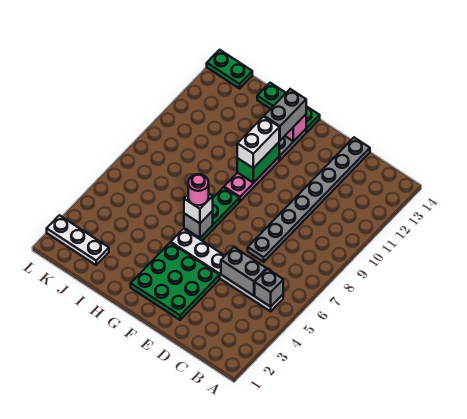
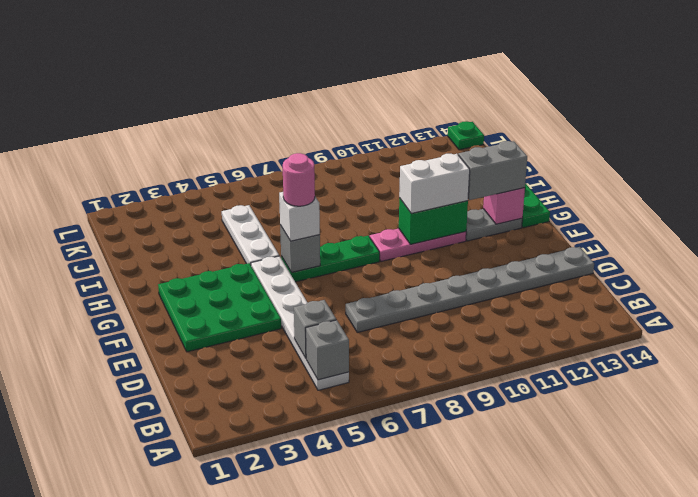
grey 1x2 brick [221,247,267,296] -> grey 1x1 brick [294,300,336,358]
white 1x3 plate [47,215,109,265] -> white 1x3 plate moved to [222,205,279,265]
green 1x2 plate [207,50,252,89] -> green 1x1 plate [448,121,484,150]

